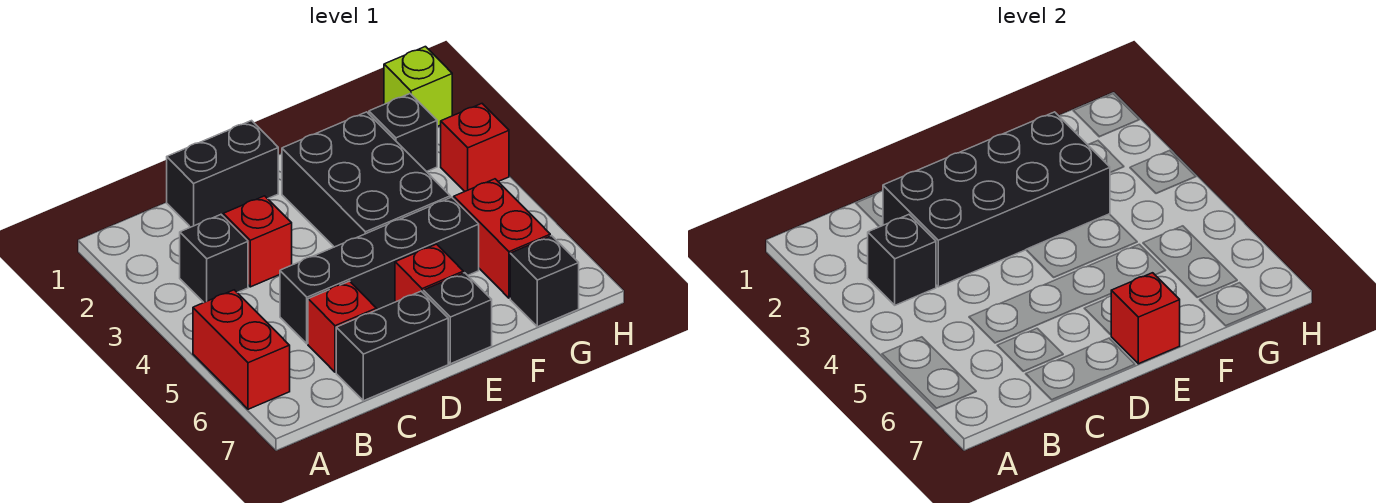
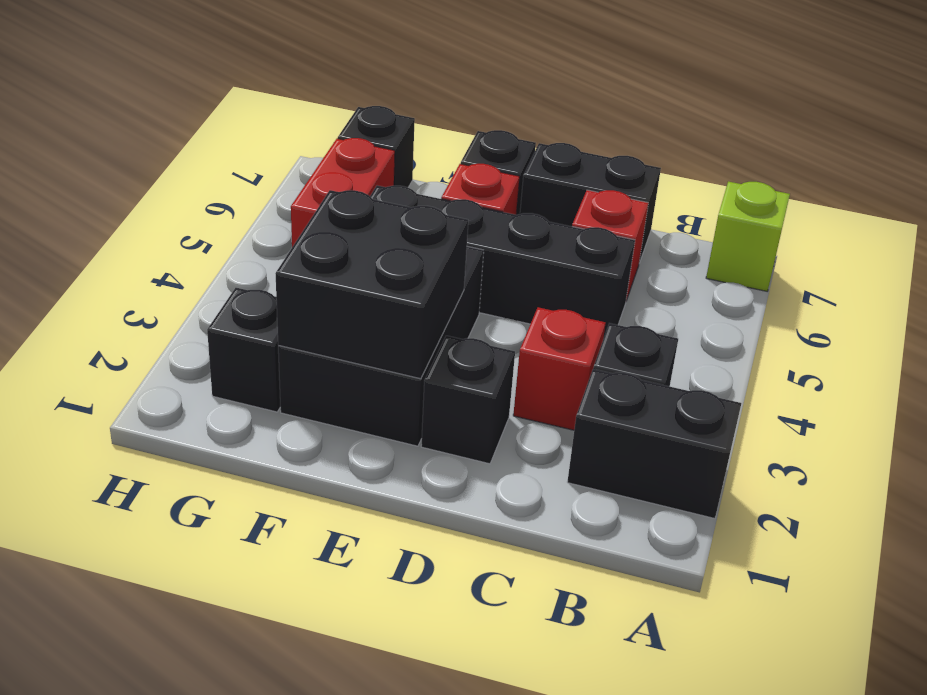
red 1x2 brick [193,290,290,409] -> none
black 1x1 brick [868,215,936,305] -> black 1x1 brick moved to [421,336,515,464]
black 1x2 brick [167,121,278,227] -> black 1x2 brick moved to [567,369,741,518]
black 2x4 brick [883,112,1110,287] -> black 2x2 brick [275,190,468,379]
red 1x1 brick [1111,273,1180,364] -> none
lime 1x1 brick [384,47,452,126] -> lime 1x1 brick moved to [706,181,790,291]
red 1x1 brick [441,104,509,191] -> none

